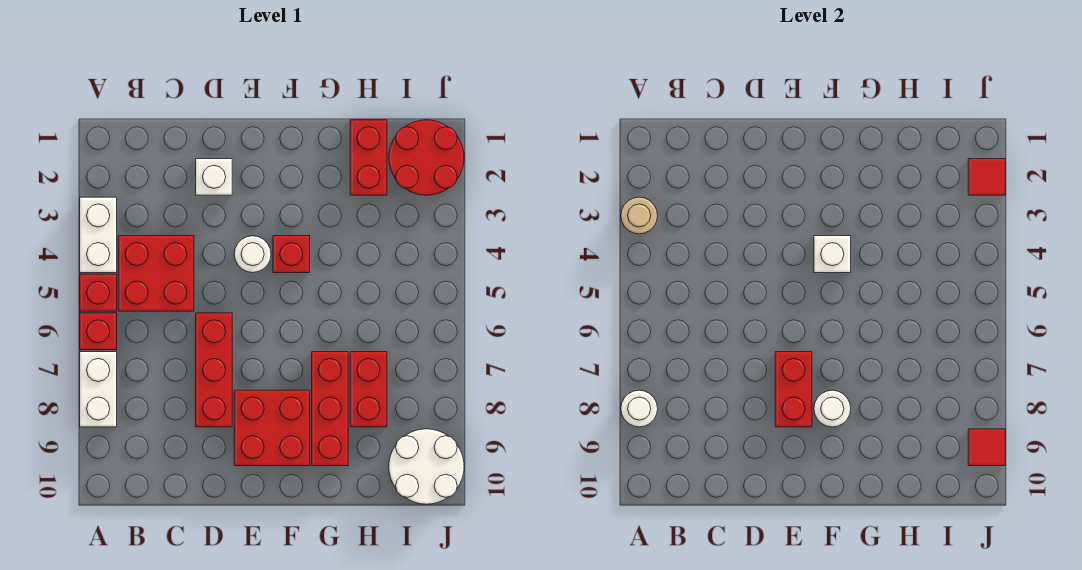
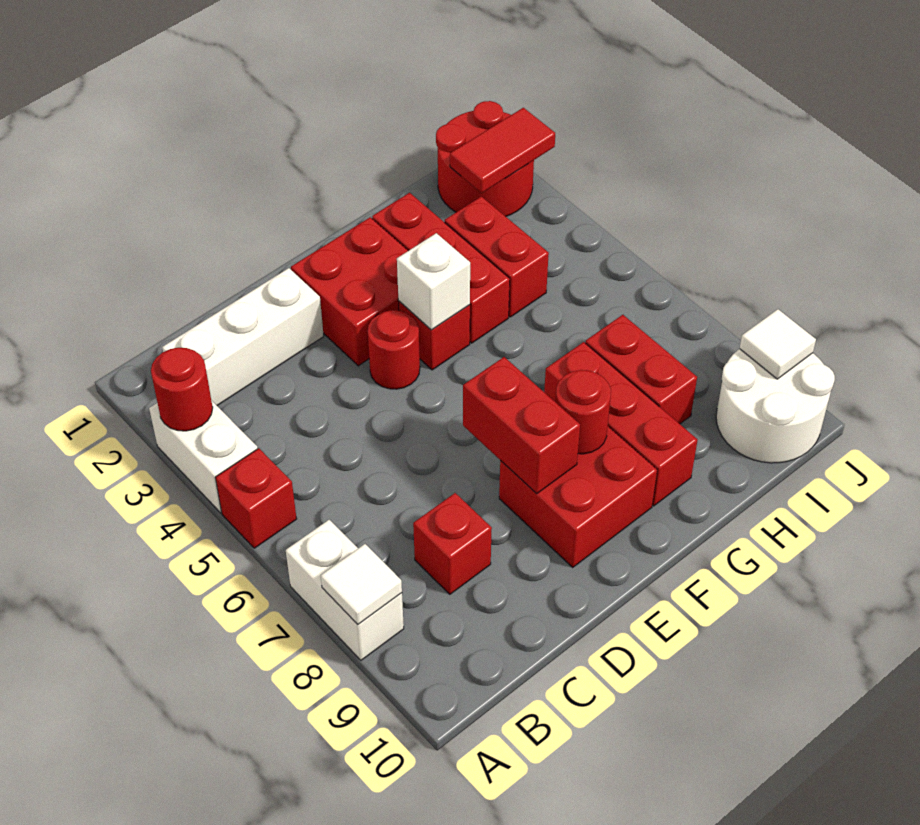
tan 1x1 round brick [621,197,658,234] -> red 1x1 round brick [151,348,213,431]
red 1x1 brick [80,313,117,350] -> red 1x1 brick moved to [413,493,492,594]
white 1x1 round brick [621,390,658,427] -> white 1x1 tile [321,544,402,624]
red 2x2 brick [118,236,194,311] -> red 2x2 brick moved to [291,217,408,366]
white 1x1 brick [196,159,232,195] -> white 1x3 brick [162,268,324,405]
red 1x3 brick [196,313,232,427] -> red 1x3 brick moved to [372,193,510,343]
white 1x1 round brick [234,236,271,273] -> red 1x1 round brick [368,310,420,389]
white 1x1 round brick [814,390,851,427] -> red 1x1 round brick [556,370,611,454]
red 1x2 brick [350,120,387,195] -> red 1x2 brick moved to [445,196,549,317]
red 1x1 tile [968,159,1005,195] -> red 1x2 tile [450,108,555,193]
red 1x1 tile [968,429,1005,466] -> white 1x1 tile [740,309,816,379]

